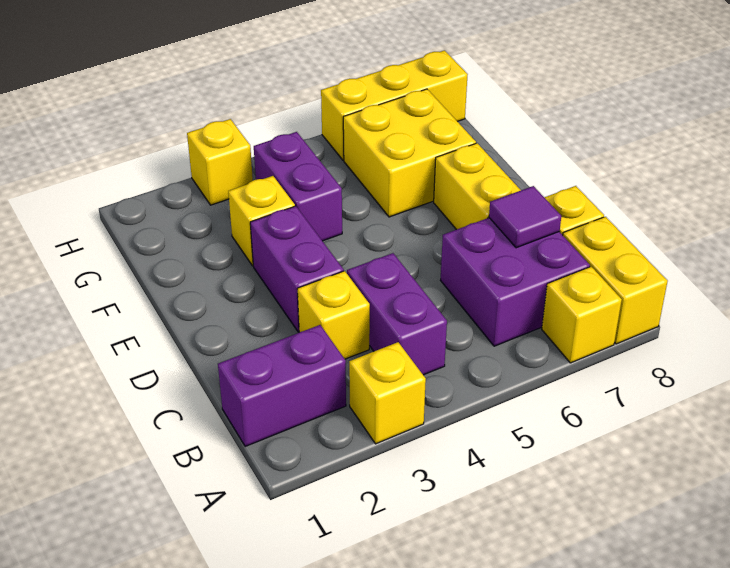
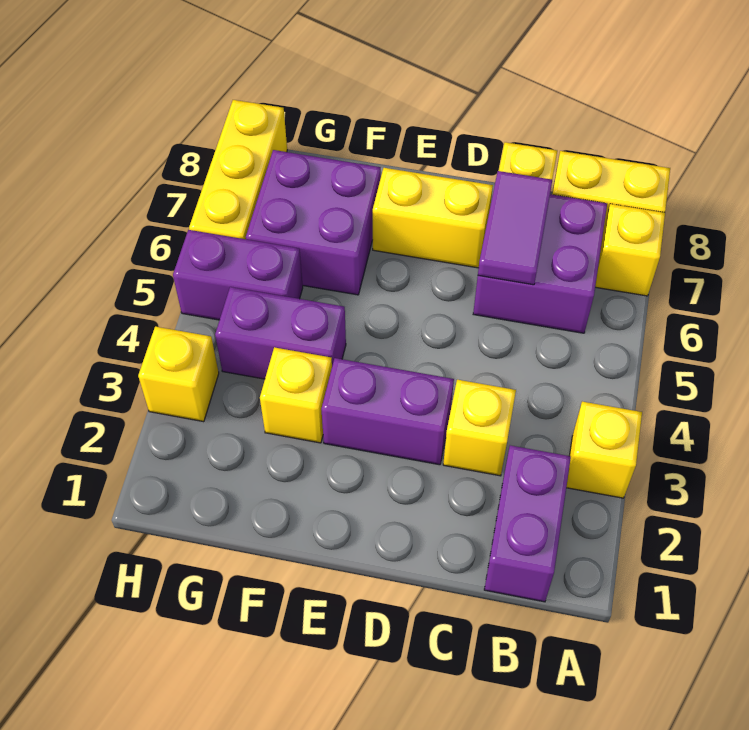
purple 1x2 brick [347,253,447,375] -> purple 1x2 brick moved to [173,230,303,320]
purple 1x1 tile [489,186,561,248] -> purple 1x2 tile [478,171,552,285]
yellow 2x2 brick [343,89,476,217] -> purple 2x2 brick [246,150,381,295]

